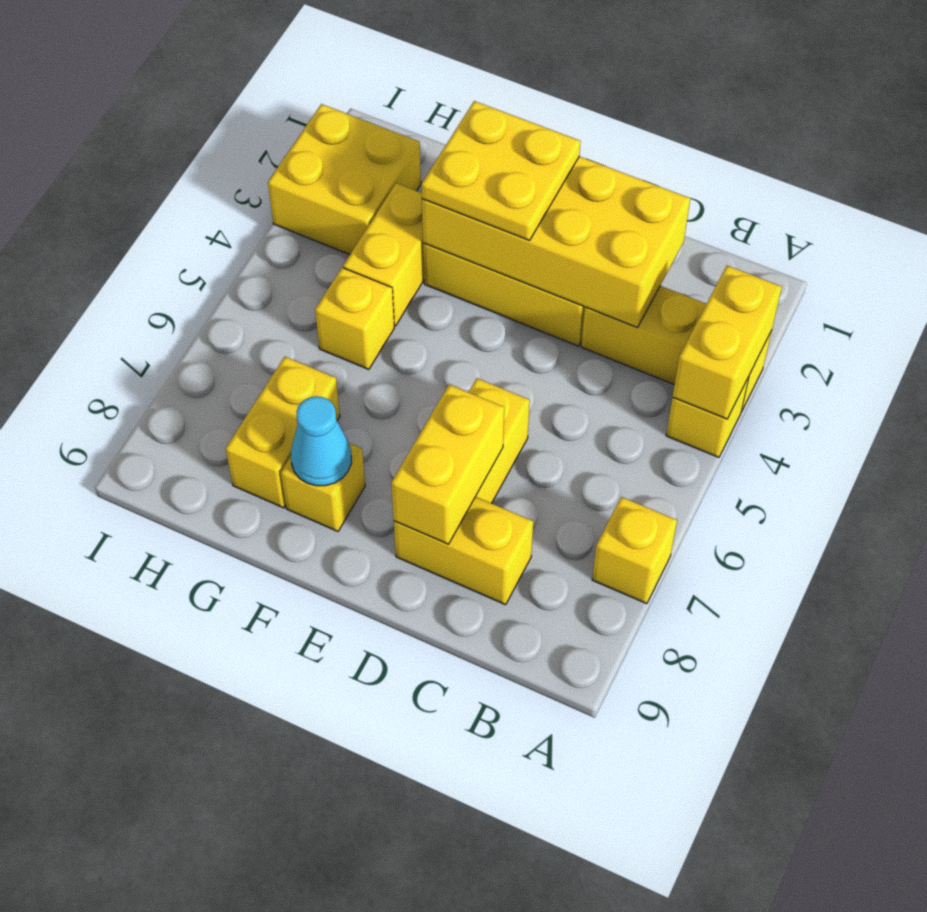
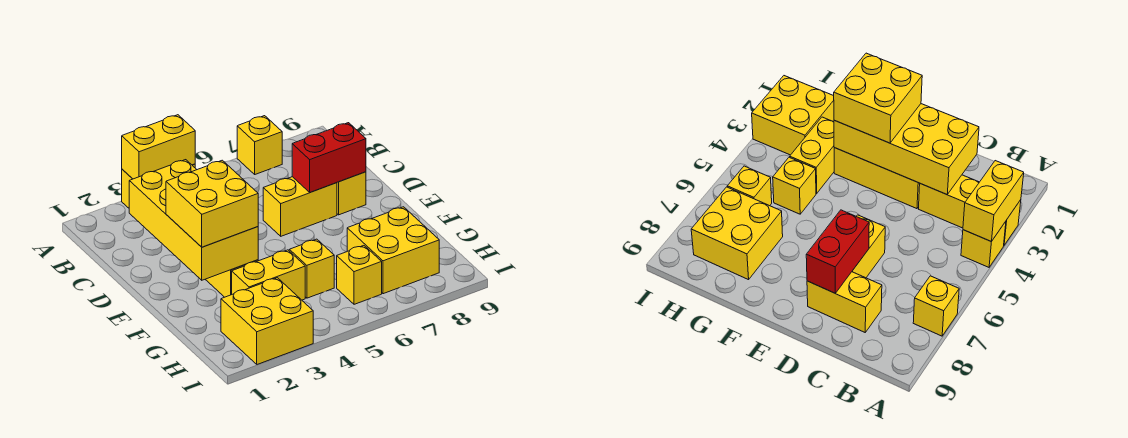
yellow 1x2 brick [391,385,504,544] -> red 1x2 brick [292,123,366,192]
yellow 2x2 plate [421,101,581,240] -> yellow 2x2 brick [166,160,258,247]
yellow 1x1 brick [281,443,365,531] -> yellow 1x1 brick moved to [337,246,382,304]
cyan 1x1 cone [291,396,351,486] -> none
yellow 1x2 brick [226,357,340,508] -> yellow 2x2 brick [347,207,439,294]

